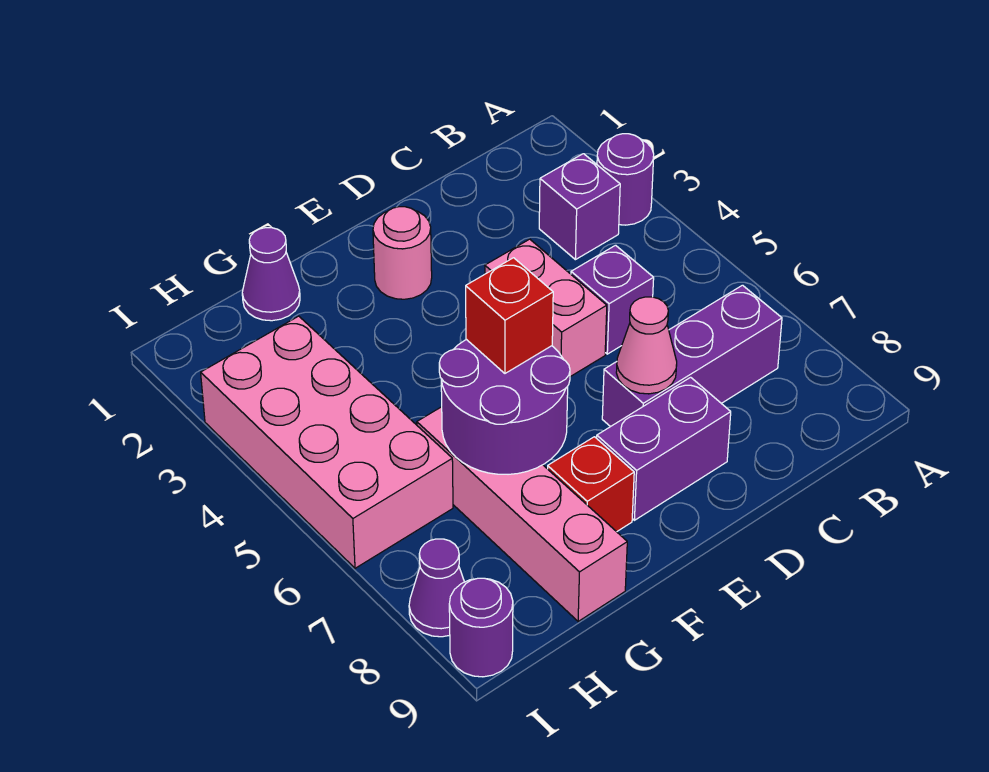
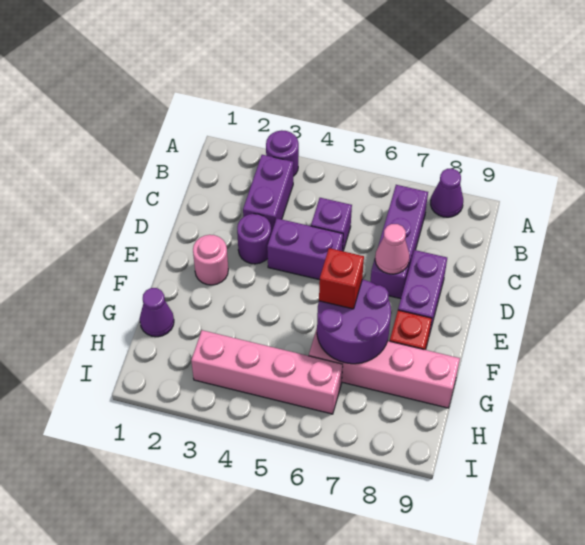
purple 1x1 brick [539,154,620,260] -> purple 1x2 brick [243,155,293,233]
pink 1x2 brick [485,239,607,377] -> purple 1x2 brick [267,218,343,280]
pink 2x4 brick [201,316,453,568] -> pink 1x4 brick [191,330,343,414]
purple 1x1 cone [409,539,464,637] -> purple 1x1 cone moved to [431,169,463,217]
purple 1x1 round brick [449,578,513,677] -> purple 1x1 round brick moved to [237,214,271,264]

